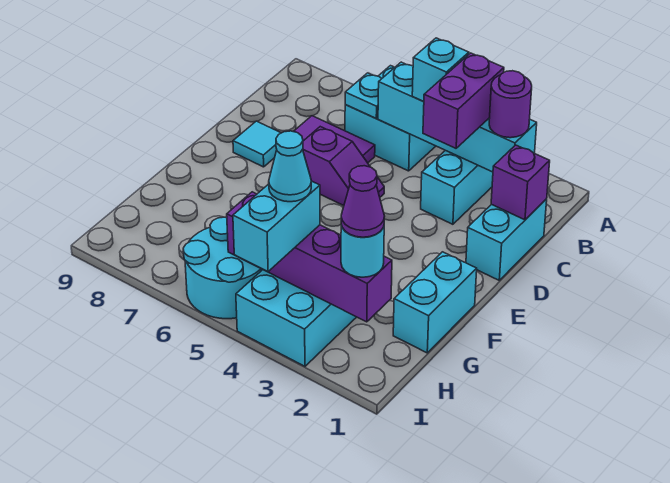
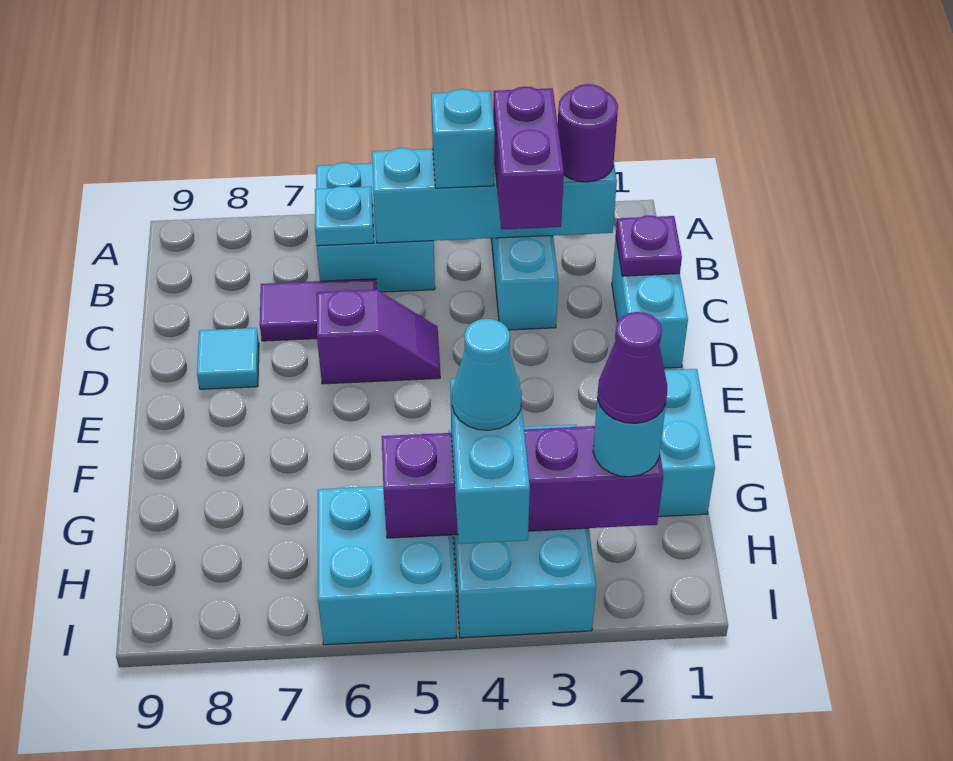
purple 1x1 brick [491,145,550,220] -> purple 1x1 plate [616,216,682,276]
cyan 2x2 round brick [183,217,263,319] -> cyan 2x2 brick [318,486,456,645]

